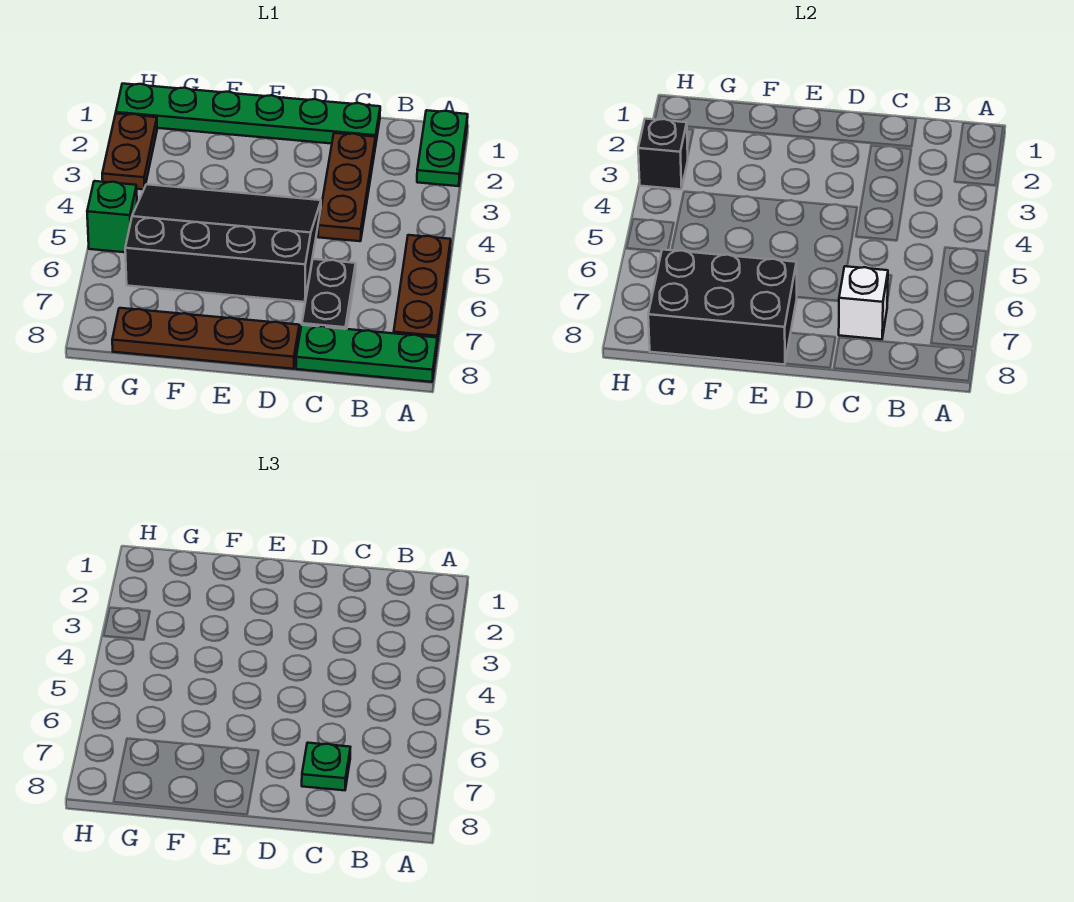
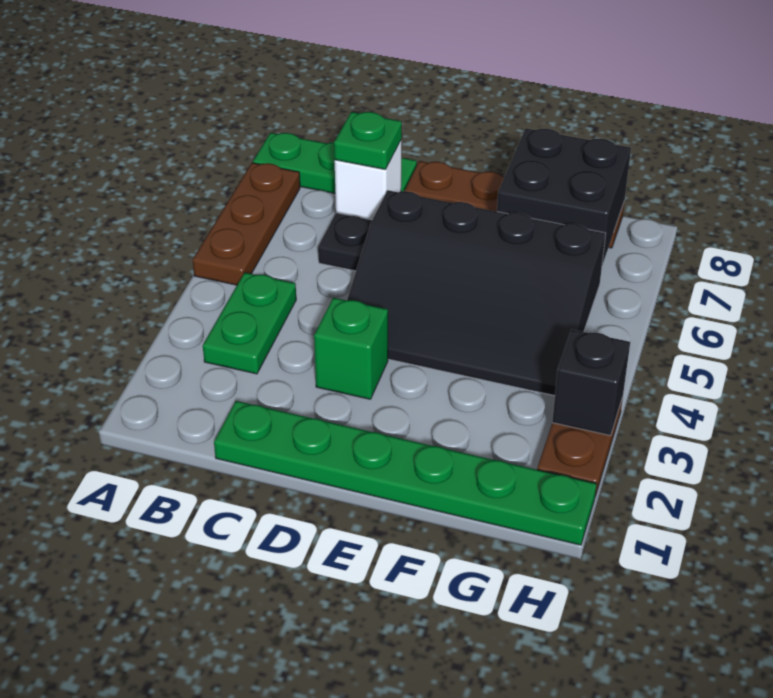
green 1x2 plate [417,110,468,186] -> green 1x2 plate moved to [203,273,296,374]
brown 1x3 plate [318,133,375,241] -> none
black 2x3 brick [648,250,797,365] -> black 2x2 brick [497,128,631,265]
green 1x1 brick [87,181,137,252] -> green 1x1 brick moved to [314,298,388,399]

